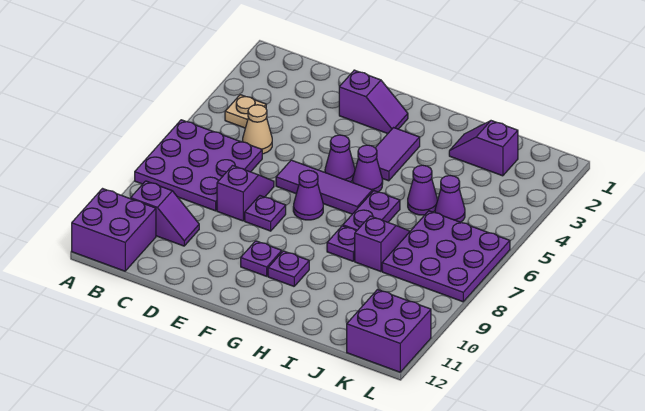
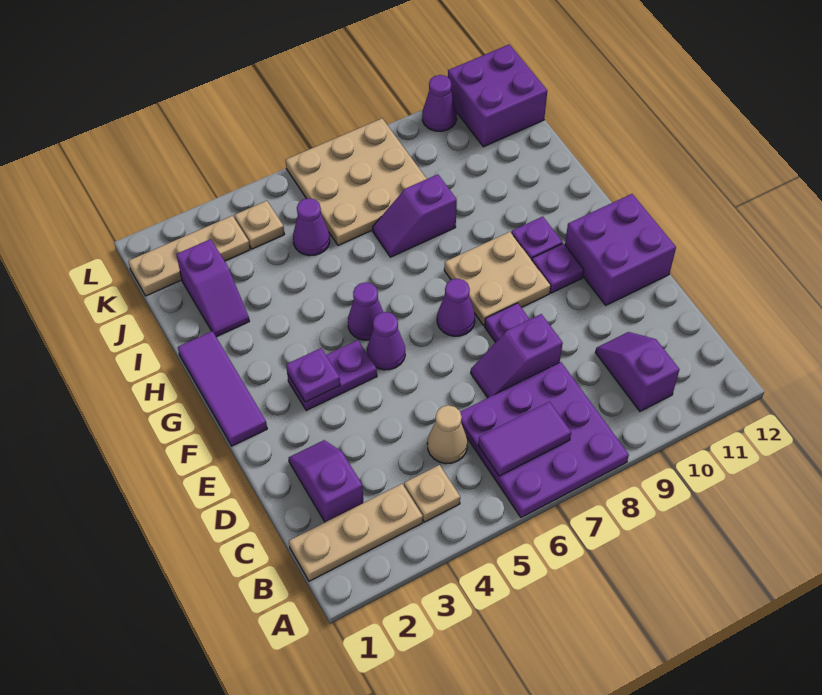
purple 2x2 brick [72,189,156,271] -> purple 2x2 brick moved to [565,194,676,305]
none -> tan 1x3 plate [289,484,423,581]
purple 1x2 slope [339,70,408,134] -> purple 1x2 slope moved to [289,440,363,522]
purple 1x3 tile [276,160,372,214] -> purple 1x3 tile moved to [178,331,267,446]
none -> tan 2x2 plate [444,232,550,325]
purple 1x2 tile [375,128,420,181] -> purple 1x2 tile moved to [478,402,571,476]
purple 1x2 plate [343,191,400,231] -> purple 1x2 plate moved to [287,340,377,410]
purple 1x1 plate [327,226,356,261] -> purple 1x1 plate moved to [286,348,340,402]
purple 1x1 cone [408,165,438,215] -> purple 1x1 cone moved to [422,75,457,131]
purple 3x3 plate [382,211,510,302] -> tan 3x3 plate [286,118,427,245]
none -> tan 1x3 plate [128,216,250,296]
none -> tan 1x1 plate [234,201,285,249]

